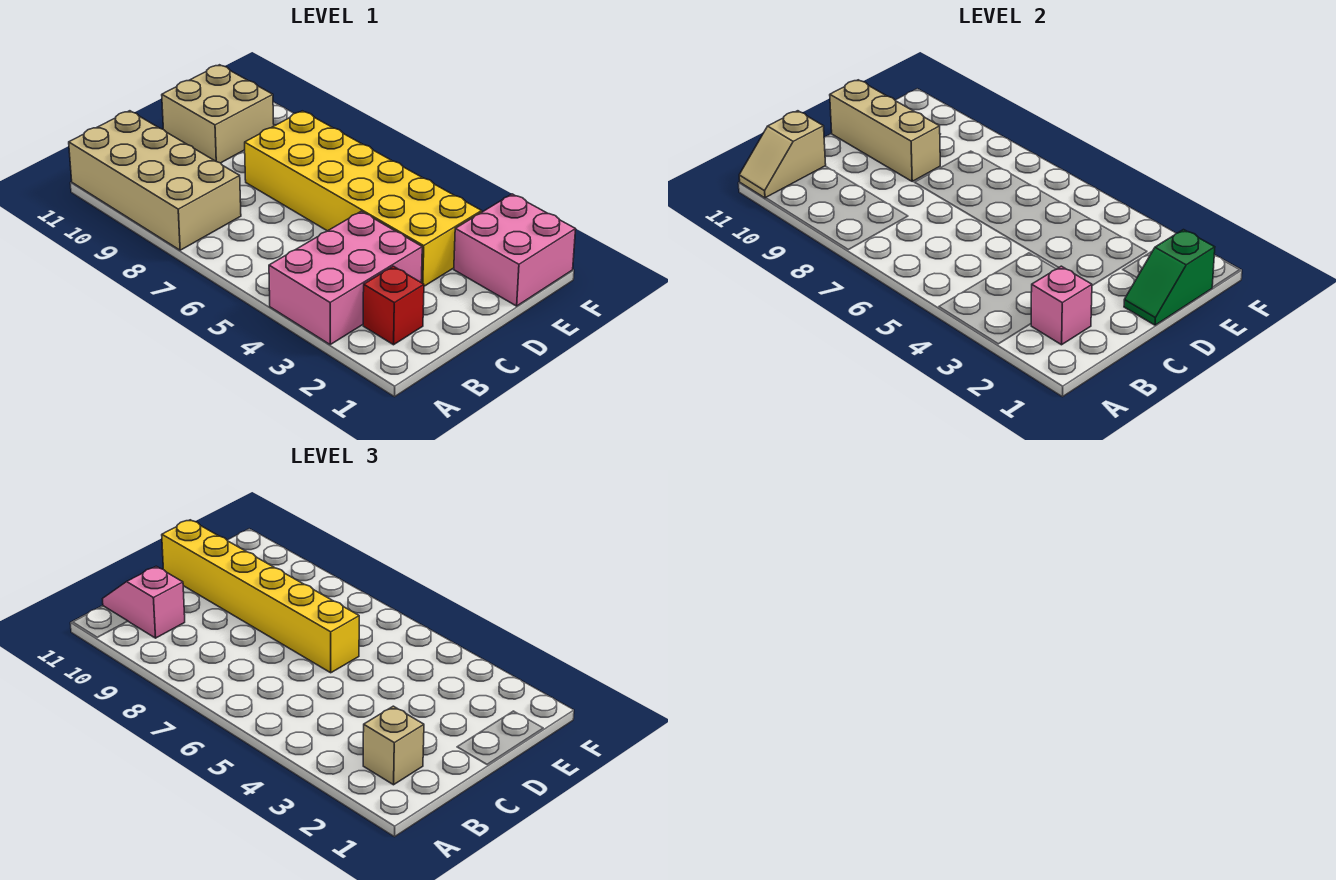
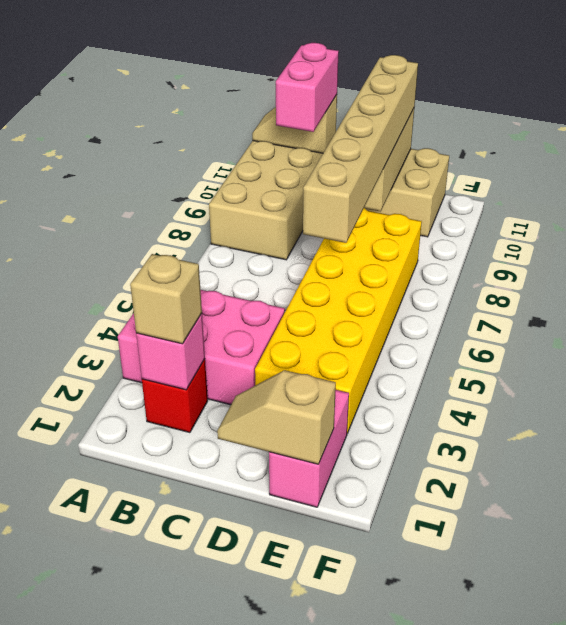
pink 1x2 slope [103,566,185,638] -> pink 1x2 brick [276,43,339,132]
green 1x2 slope [1124,230,1215,325] -> tan 1x2 slope [217,370,336,464]
yellow 1x6 brick [162,520,359,673] -> tan 1x6 brick [303,55,418,243]
pink 2x2 brick [454,194,576,306] -> pink 1x2 brick [269,390,349,507]

